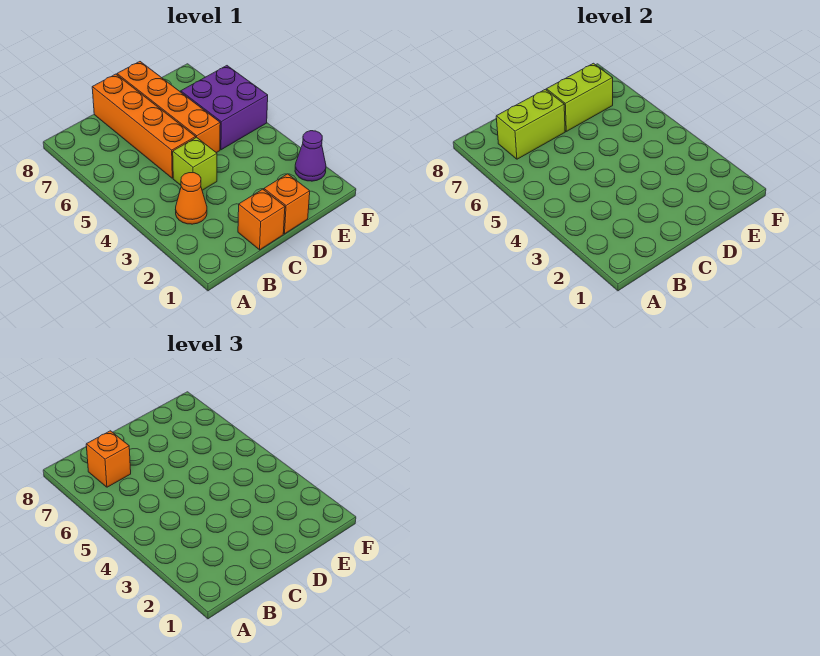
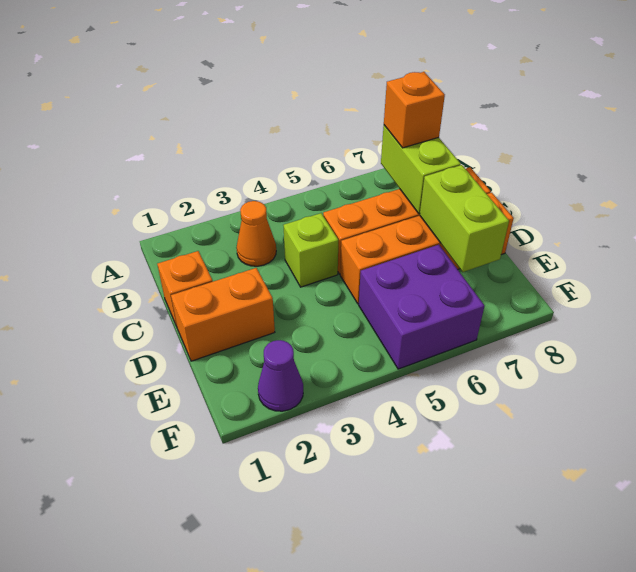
orange 1x1 brick [264,174,310,234] -> orange 1x2 brick [171,268,275,361]

